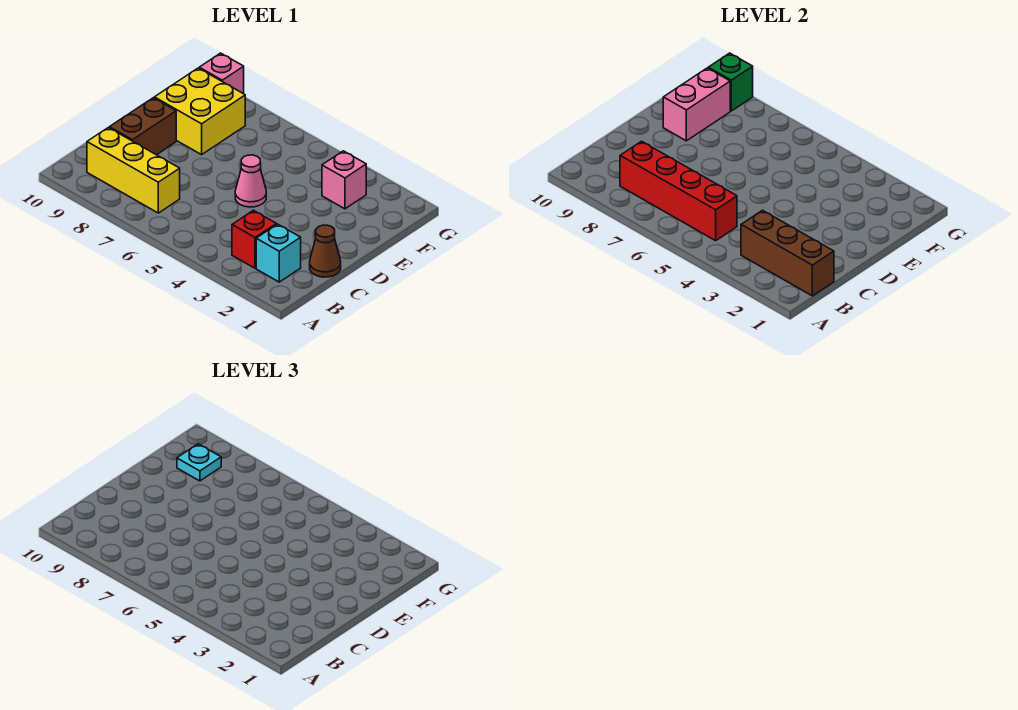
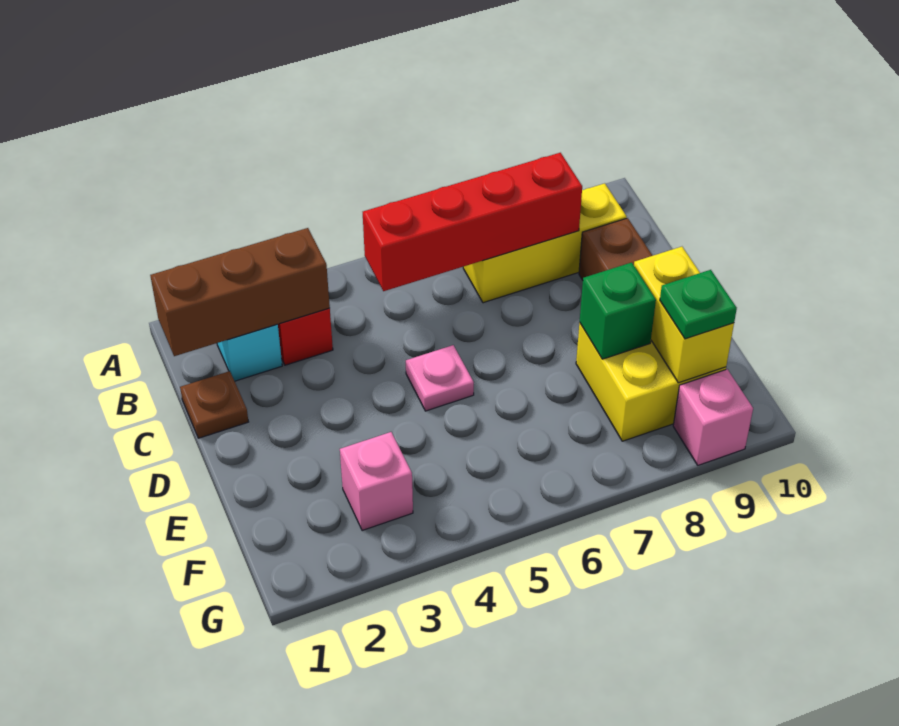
brown 1x1 cone [310,225,341,277] -> brown 1x1 plate [180,371,248,438]
pink 1x1 cone [235,155,266,207] -> pink 1x1 plate [406,345,474,411]
pink 1x2 brick [663,68,730,141] -> yellow 1x2 brick [634,247,734,383]
cyan 1x1 plate [177,444,221,481] -> green 1x1 plate [660,270,737,339]
green 1x1 brick [708,53,753,111] -> green 1x1 brick moved to [580,262,656,359]

